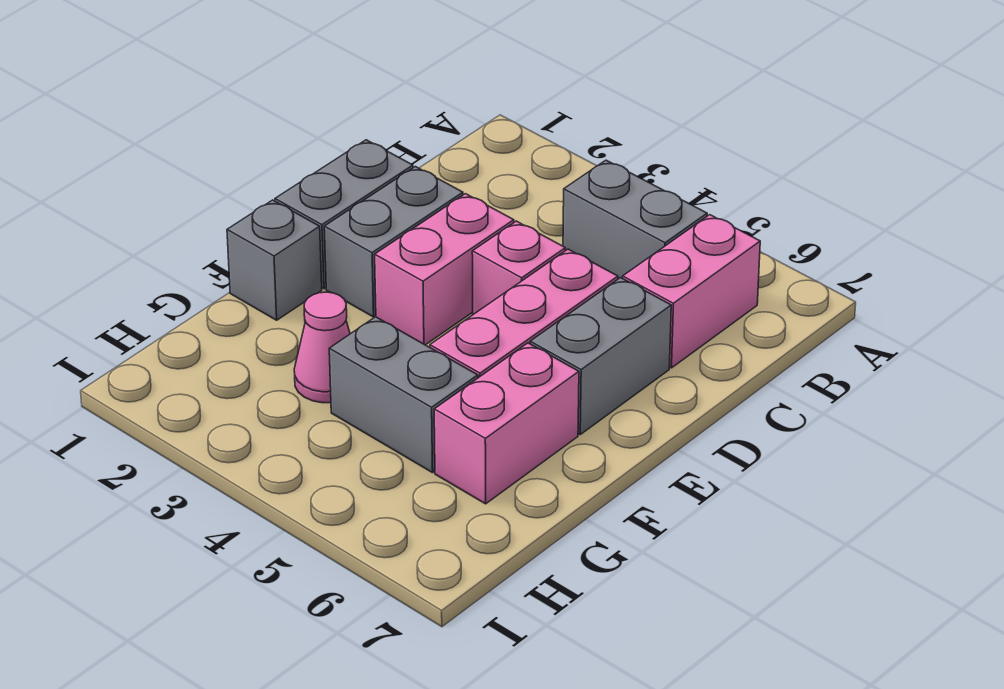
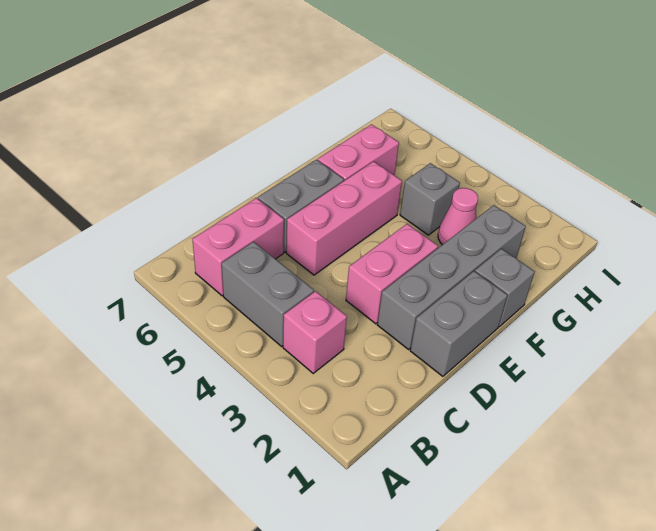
grey 1x2 brick [324,167,463,317] -> grey 1x4 brick [377,205,526,349]
pink 1x1 brick [472,221,565,314] -> pink 1x1 brick moved to [283,291,347,373]
grey 1x2 brick [329,317,478,473] -> grey 1x1 brick [400,163,460,235]

